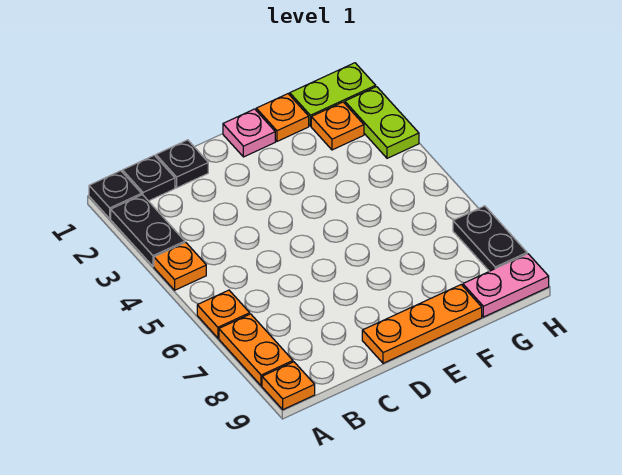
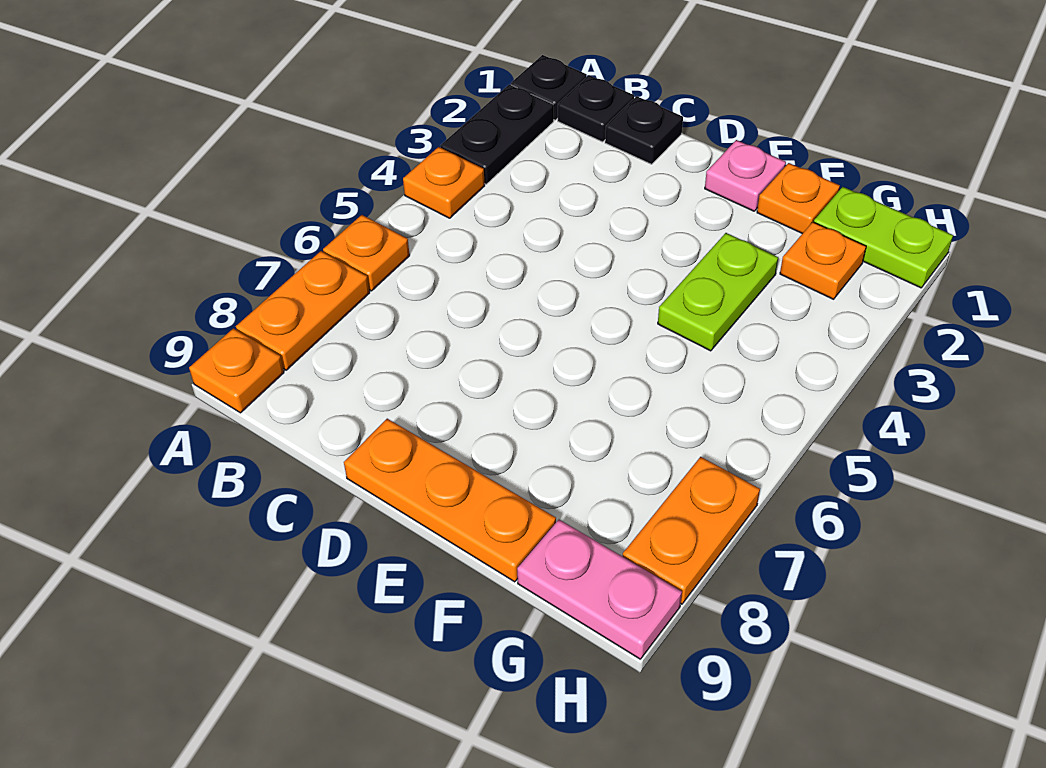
lime 1x2 plate [345,87,419,158] -> lime 1x2 plate moved to [658,233,778,351]
black 1x2 plate [453,206,527,271] -> orange 1x2 plate [623,457,760,604]

